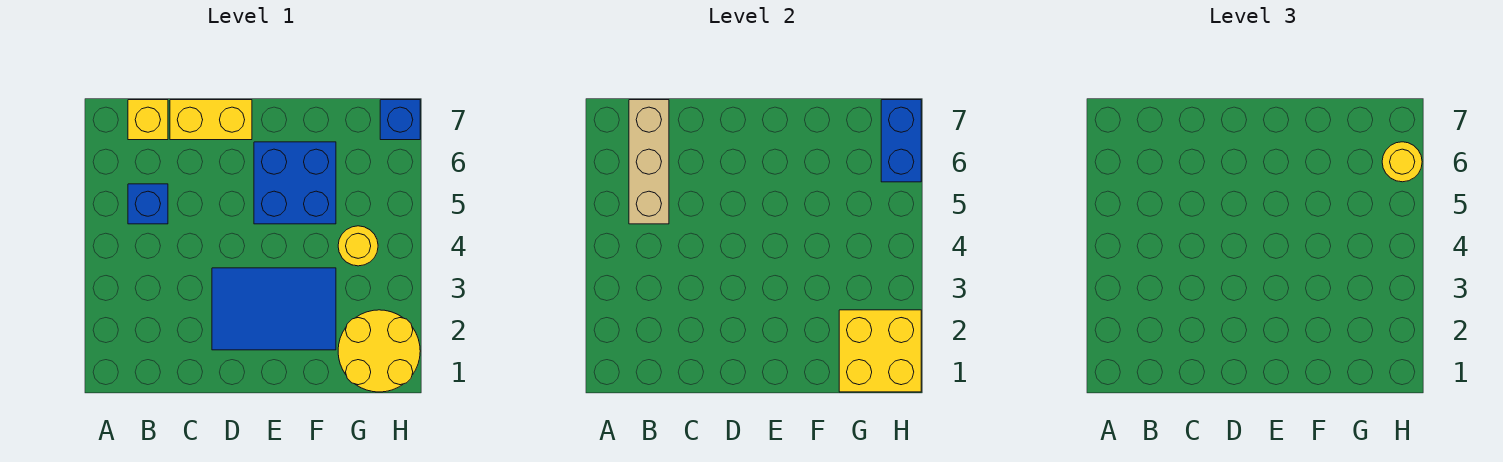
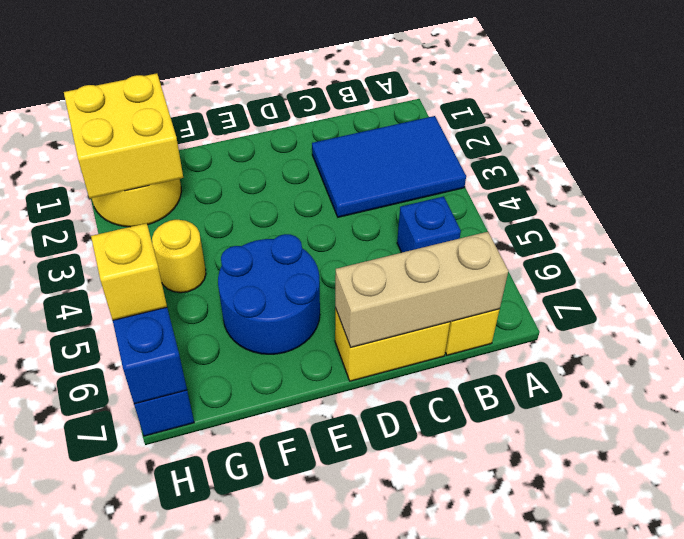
tan 1x3 brick [629,100,669,224] -> tan 1x3 brick turned to [335,232,508,347]
blue 2x3 tile [212,268,336,350] -> blue 2x3 tile moved to [312,116,466,217]
blue 2x2 brick [254,142,336,224] -> blue 2x2 round brick [218,234,320,354]
yellow 1x1 round brick [1382,142,1422,182] -> yellow 1x1 brick [91,223,167,320]

